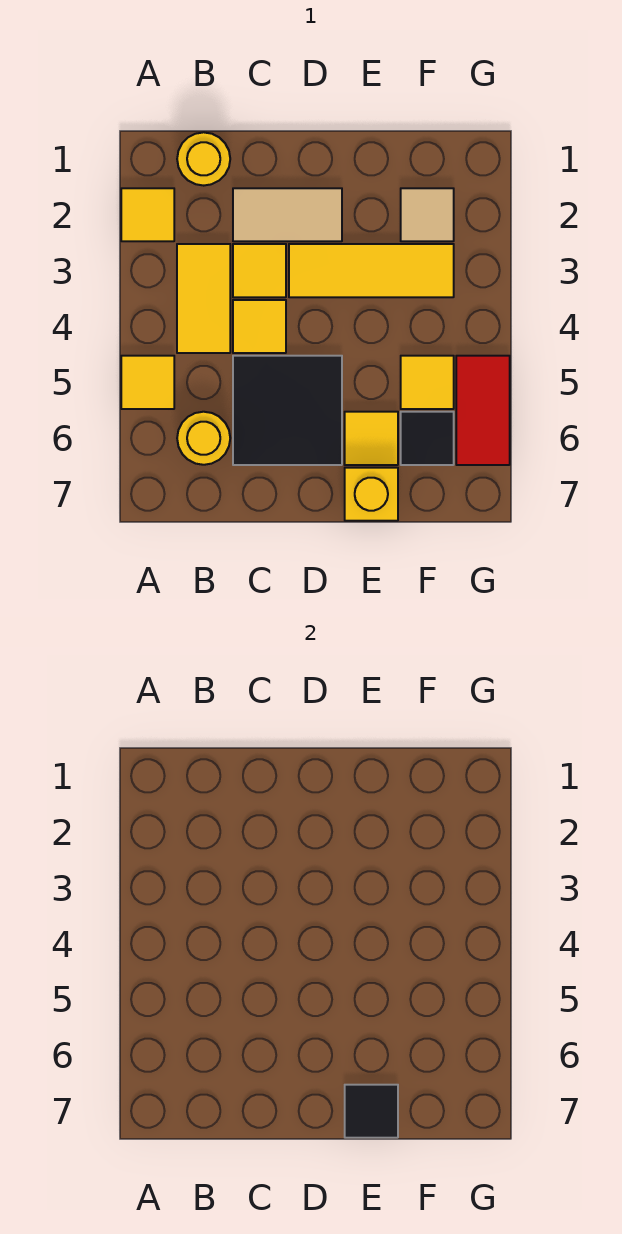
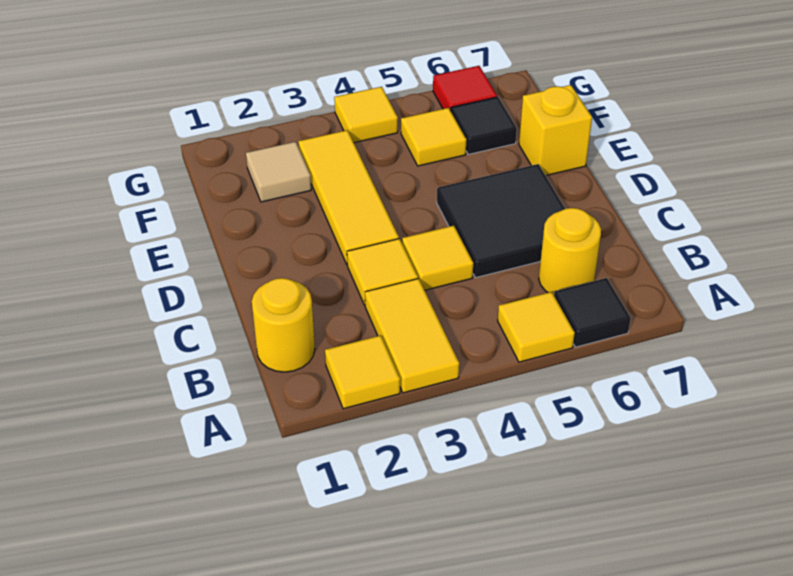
yellow 1x2 tile [177,244,230,353] -> yellow 1x2 tile turned to [365,279,459,393]
tan 1x2 tile [233,188,342,241] -> none
yellow 1x1 tile [345,412,398,465] -> yellow 1x1 tile moved to [334,87,398,143]
black 1x1 tile [345,1085,398,1138] -> black 1x1 tile moved to [554,278,631,347]
red 1x2 tile [456,356,510,465] -> red 1x1 tile [433,66,497,111]

